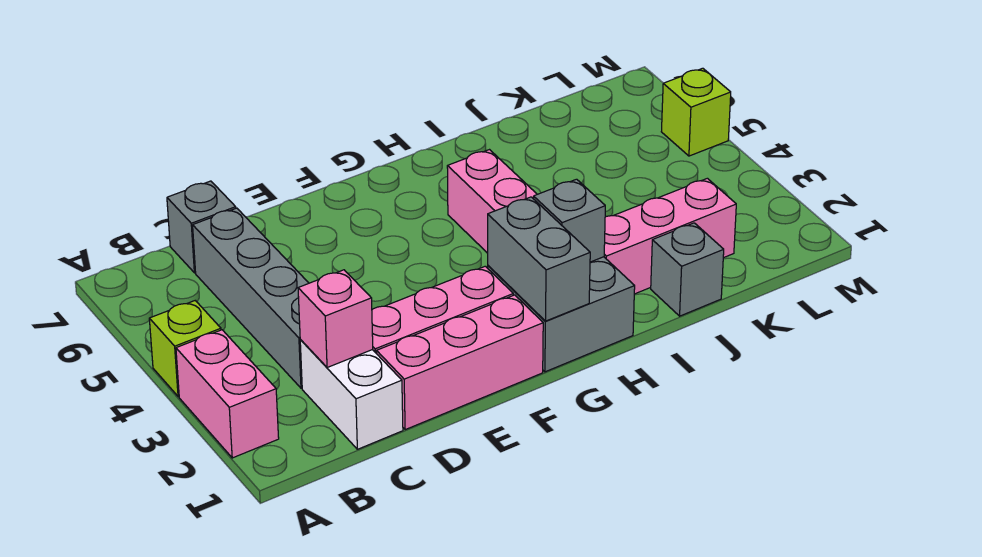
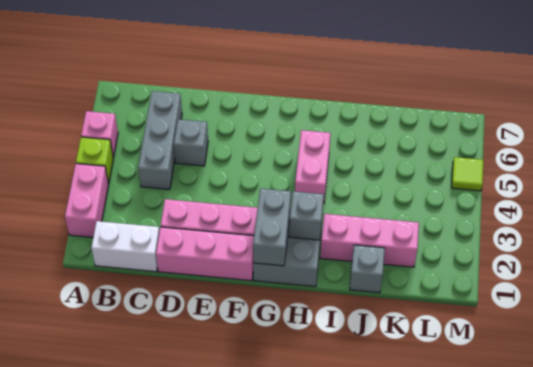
white 1x2 brick [300,340,403,449] -> white 1x2 brick turned to [91,221,159,272]
pink 1x1 brick [298,270,373,368] -> pink 1x1 brick moved to [81,111,118,158]
grey 1x4 brick [193,208,309,388] -> grey 1x3 brick [138,91,182,190]
grey 1x1 brick [167,181,236,273] -> grey 1x1 brick moved to [174,119,208,166]
lime 1x1 brick [661,68,731,156] -> lime 1x1 tile [452,157,483,191]

